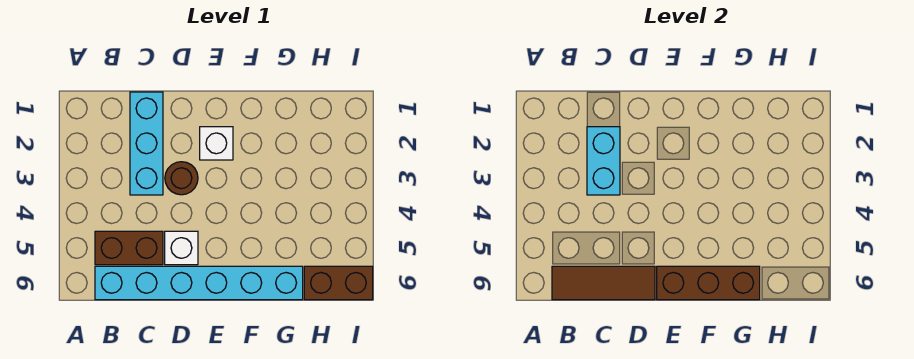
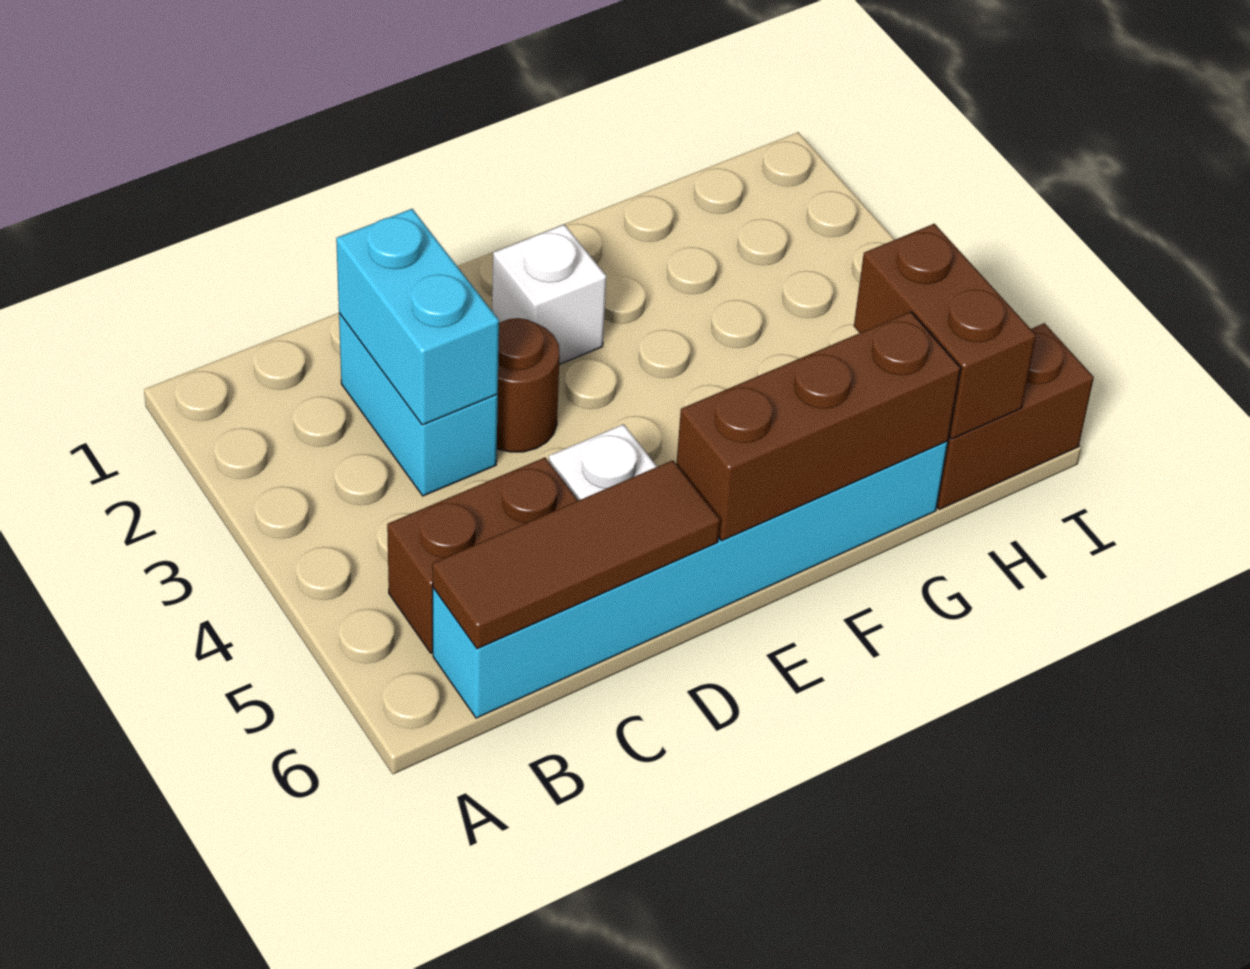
cyan 1x3 brick [130,92,163,195] -> cyan 1x2 brick [339,313,498,496]
none -> brown 1x2 brick [854,224,1036,439]

